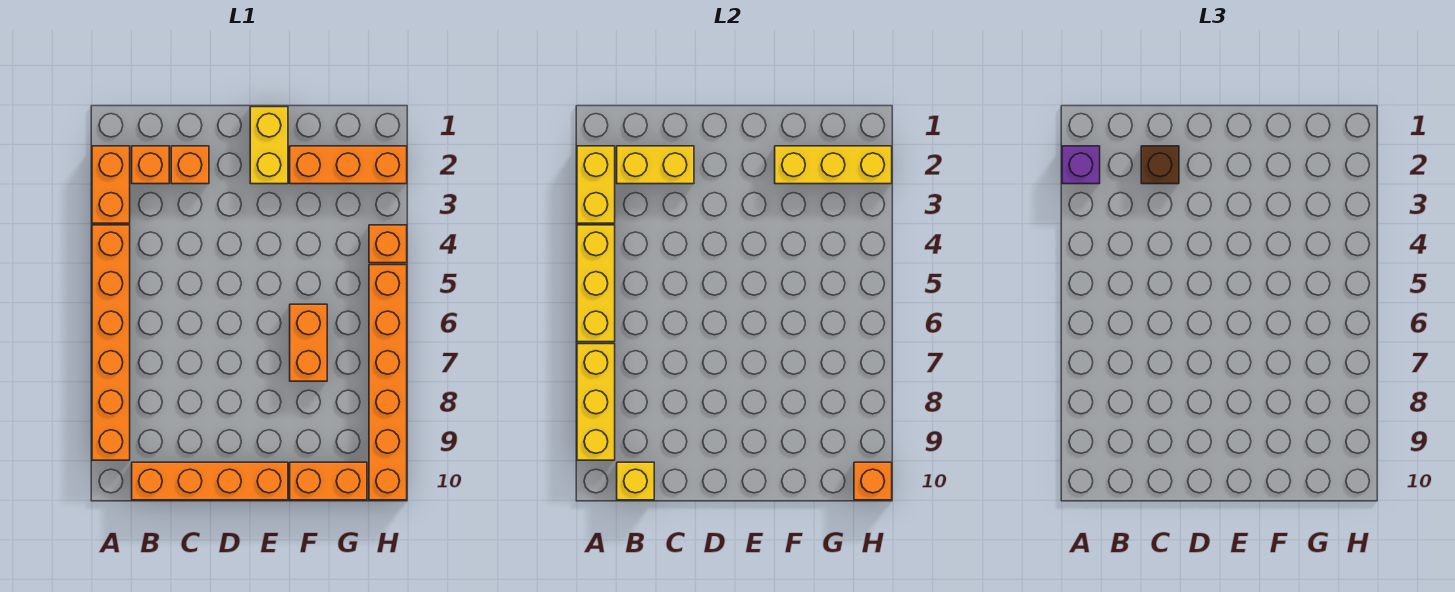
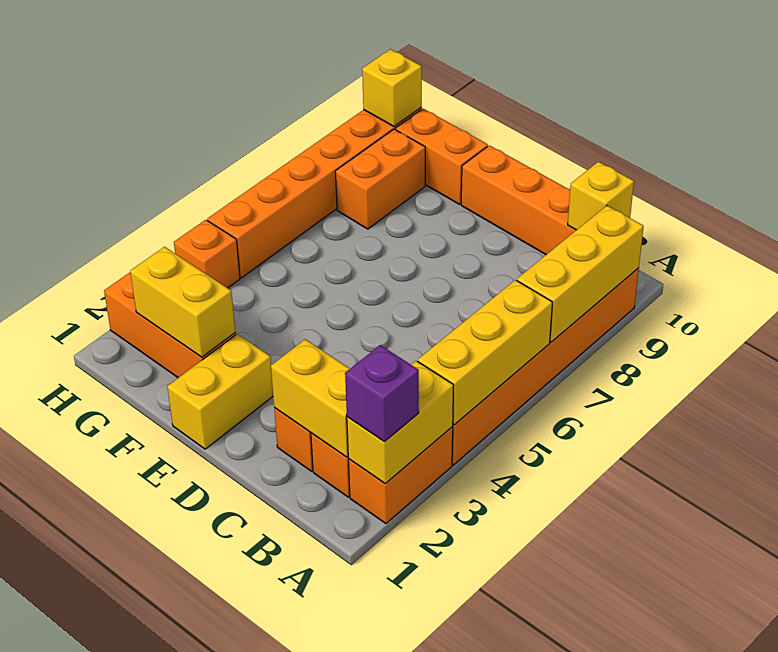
brown 1x1 brick [1141,146,1179,184] -> none
yellow 1x3 brick [775,146,892,184] -> yellow 1x2 brick [130,247,235,357]
orange 1x2 brick [290,304,327,381] -> orange 1x2 brick moved to [335,129,425,229]
orange 1x1 brick [854,462,892,500] -> yellow 1x1 brick [362,49,422,127]

